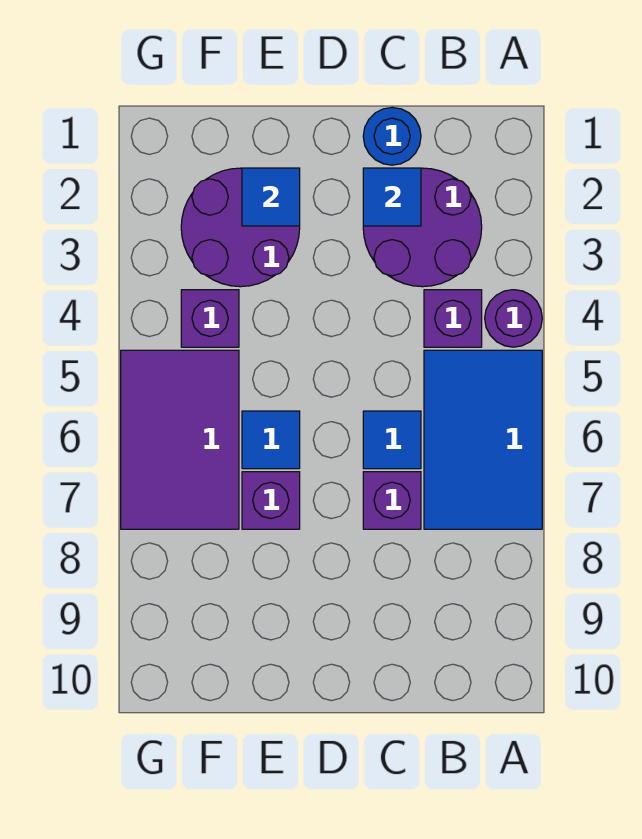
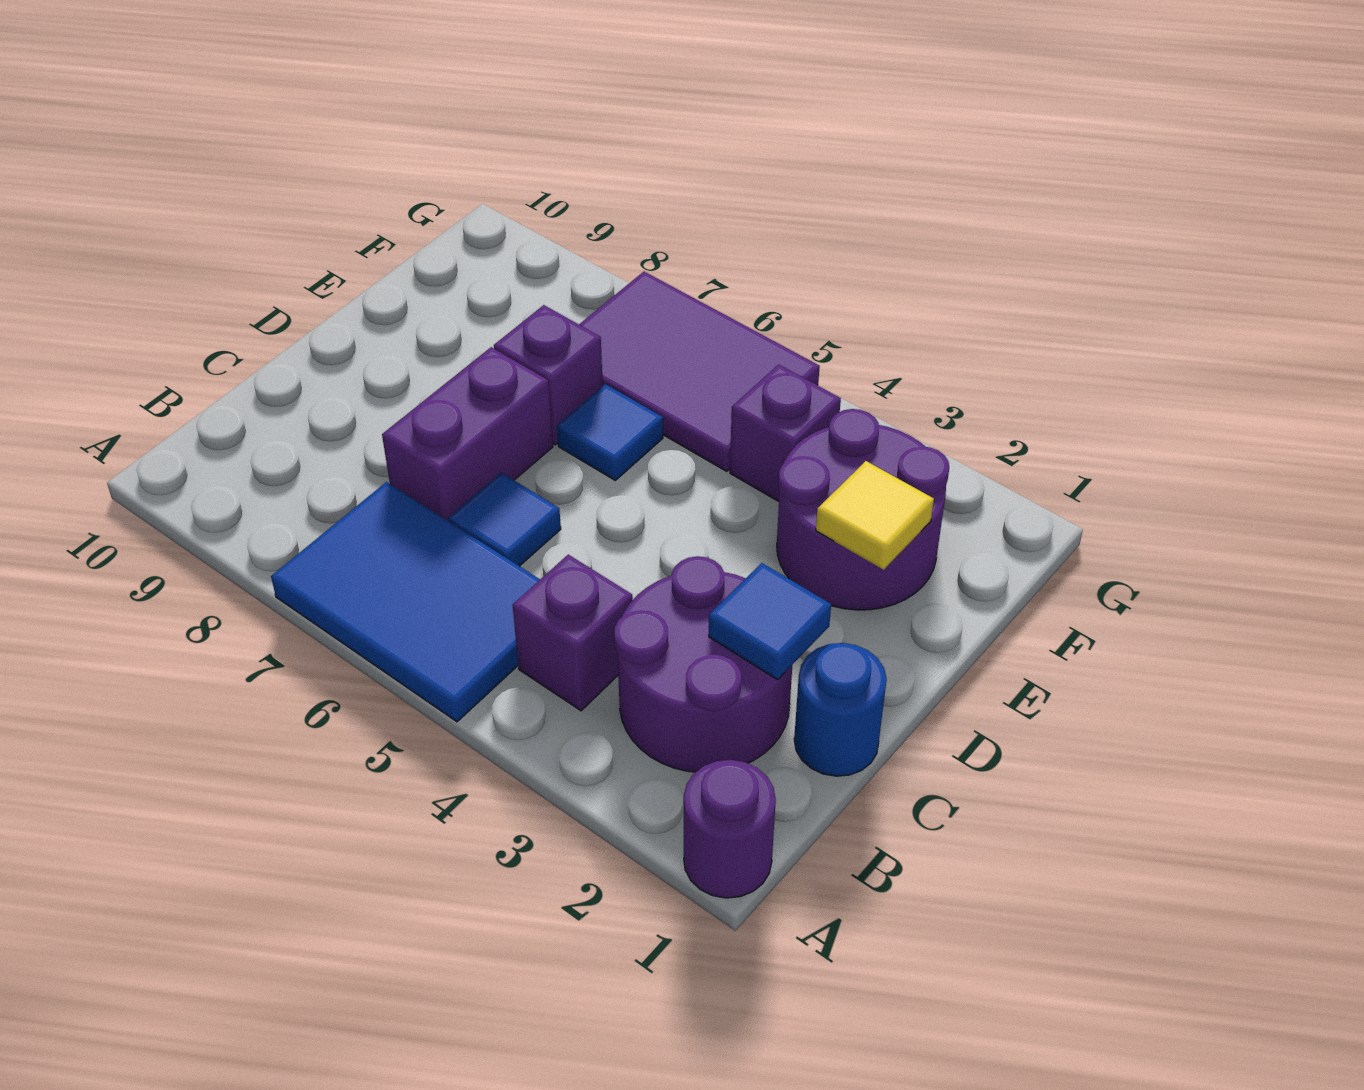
purple 1x1 round brick [485,290,542,347] -> purple 1x1 round brick moved to [684,760,776,898]
purple 1x1 brick [363,472,421,529] -> purple 1x2 brick [382,347,553,521]
blue 1x1 tile [242,168,300,226] -> yellow 1x1 tile [816,461,934,570]

